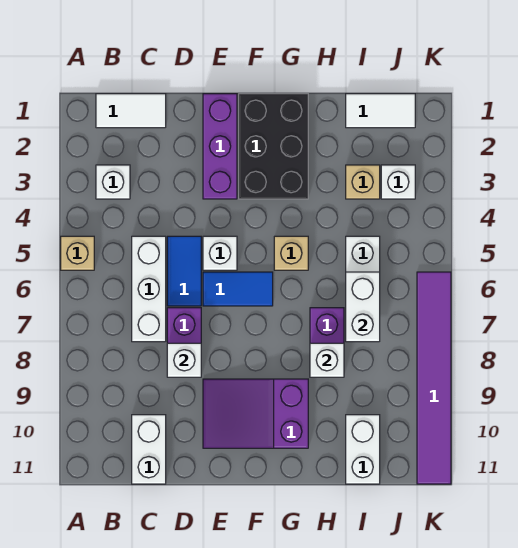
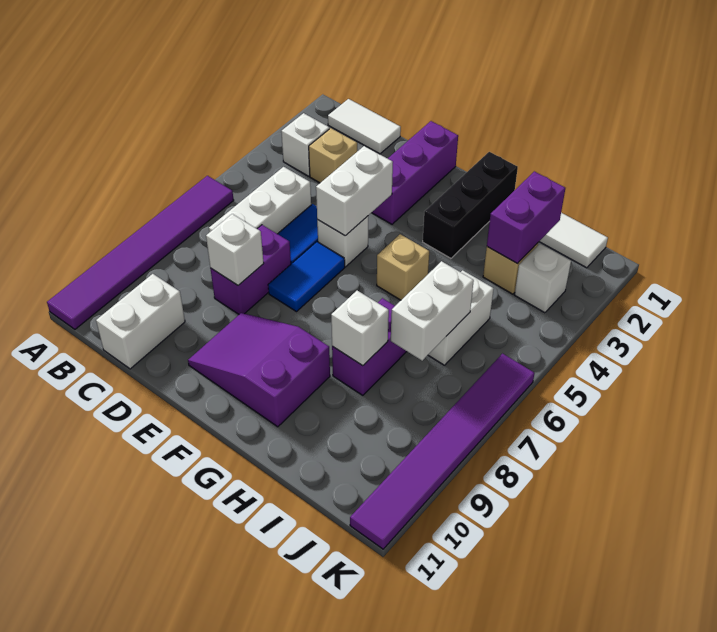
tan 1x1 brick [61,236,94,270] -> tan 1x1 brick moved to [309,128,357,183]
none -> purple 1x6 tile [47,176,234,329]
blue 1x2 tile [203,272,273,306] -> blue 1x2 tile turned to [268,242,345,312]
black 2x3 brick [239,94,308,199] -> black 1x3 brick [423,152,518,258]
none -> purple 1x2 brick [487,171,565,263]
white 1x2 brick [346,415,380,484] -> white 1x2 brick moved to [316,146,393,236]

